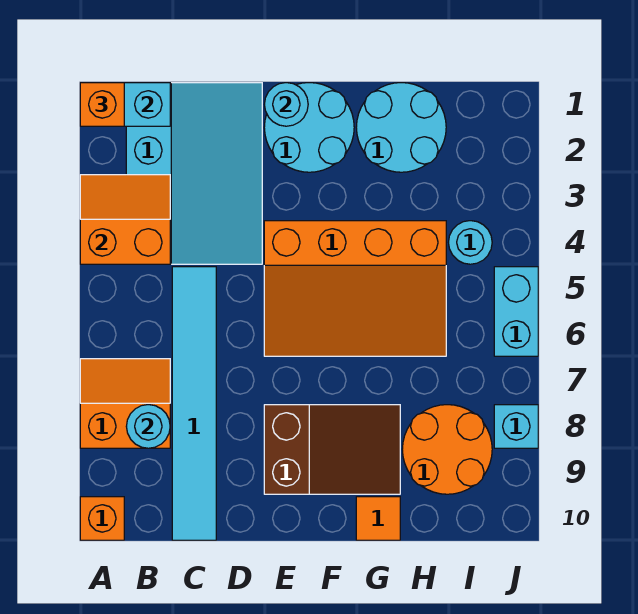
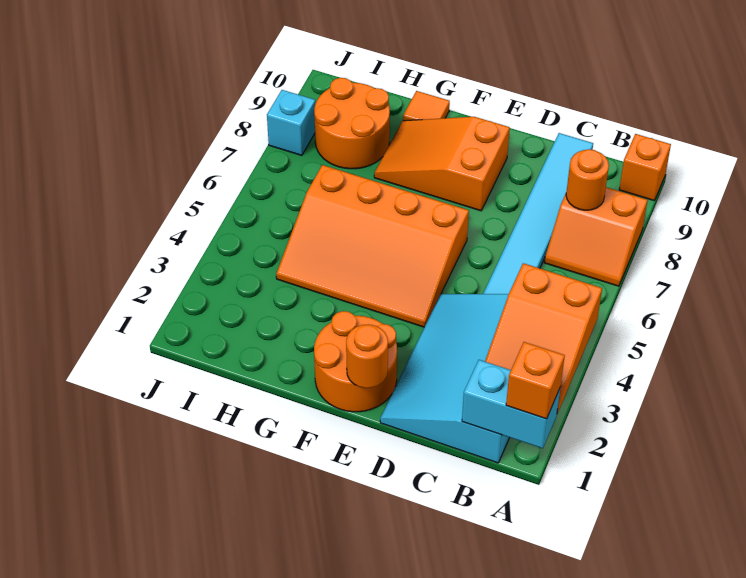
orange 2x2 slope [80,175,170,264] -> orange 2x3 slope [485,263,602,414]
cyan 1x1 round brick [126,405,170,448] -> orange 1x1 round brick [566,149,609,210]
cyan 2x2 round brick [264,83,354,172] -> orange 2x2 round brick [314,311,397,412]
cyan 1x1 round brick [264,83,308,126] -> orange 1x1 round brick [346,324,388,388]
orange 3x4 slope [264,221,446,356] -> orange 3x4 slope turned to [276,165,469,327]
brown 2x3 slope [264,405,400,494] -> orange 2x3 slope [374,117,510,211]
cyan 2x2 round brick [356,83,446,172] -> none
cyan 1x1 round brick [448,221,492,264] -> none
cyan 1x2 brick [494,267,538,356] -> none

